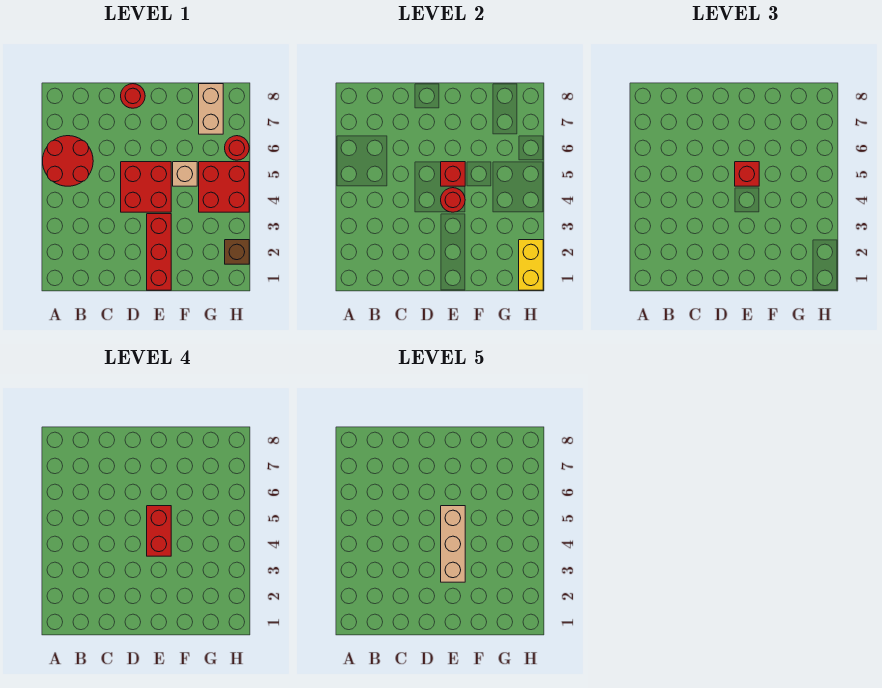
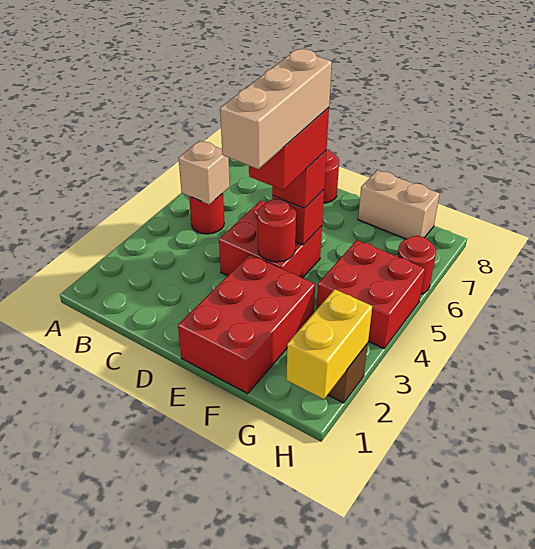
red 2x2 round brick [43,136,93,186] -> red 1x1 round brick [189,193,224,234]
red 1x3 brick [147,214,171,290] -> red 2x3 brick [178,254,315,394]
tan 1x1 brick [173,162,197,186] -> tan 1x1 brick moved to [179,141,230,204]
tan 1x2 brick [199,84,223,134] -> tan 1x2 brick turned to [358,170,440,239]

